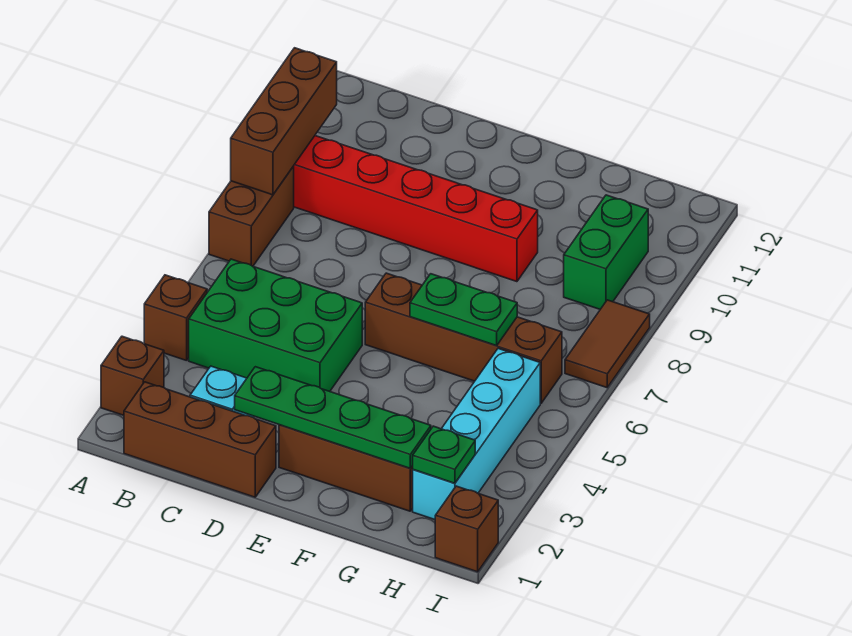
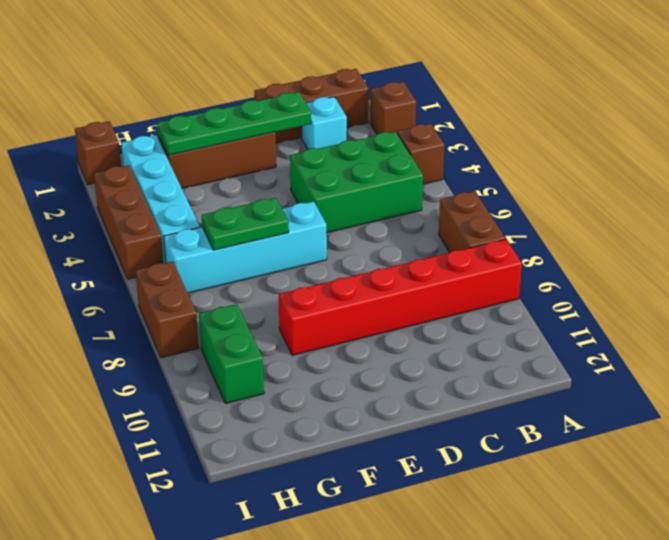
brown 1x3 brick [231,48,337,195] -> brown 1x3 brick moved to [94,165,163,279]
brown 1x4 brick [365,273,562,403] -> cyan 1x4 brick [164,201,327,293]
green 1x1 plate [413,426,475,483] -> none
brown 1x2 tile [565,300,650,388] -> brown 1x2 brick [136,262,199,358]

